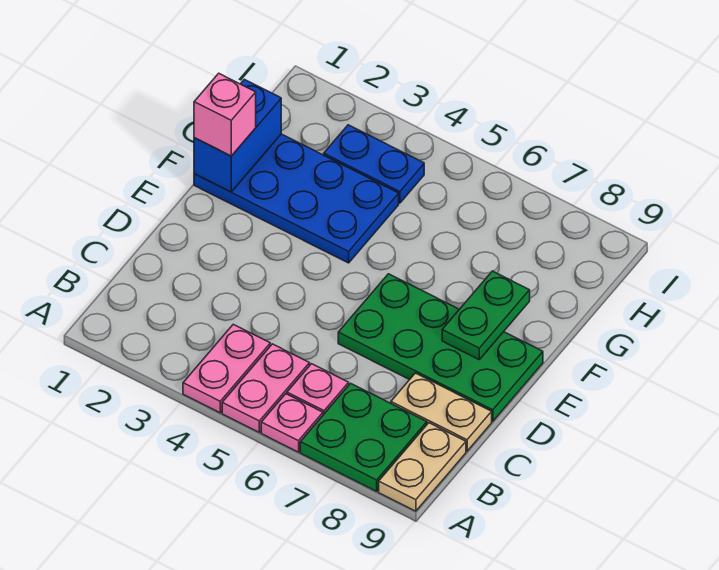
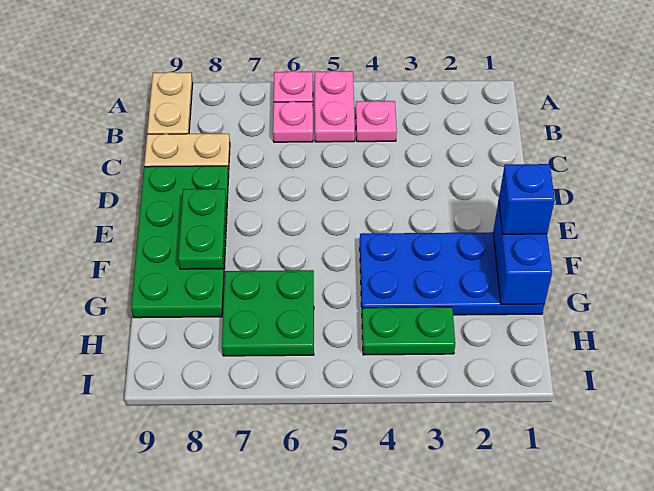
pink 1x2 plate [183,324,270,413] -> pink 1x1 plate [356,101,397,142]
green 2x2 plate [300,383,427,492] -> green 2x2 plate moved to [222,270,314,356]
green 2x4 plate [338,274,543,421] -> green 2x4 plate turned to [131,166,229,318]
pink 1x1 brick [194,73,256,156] -> blue 1x1 brick [499,164,555,234]
blue 1x2 plate [324,125,424,203] -> green 1x2 plate [362,307,455,355]

